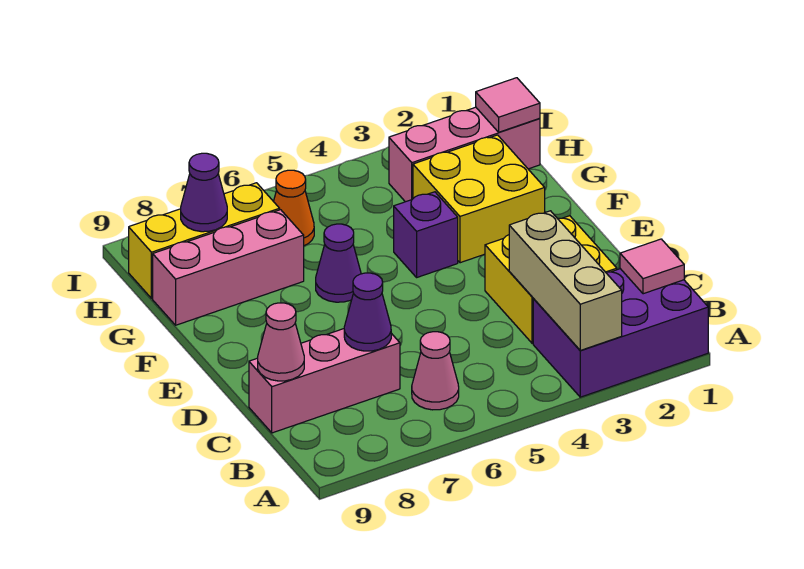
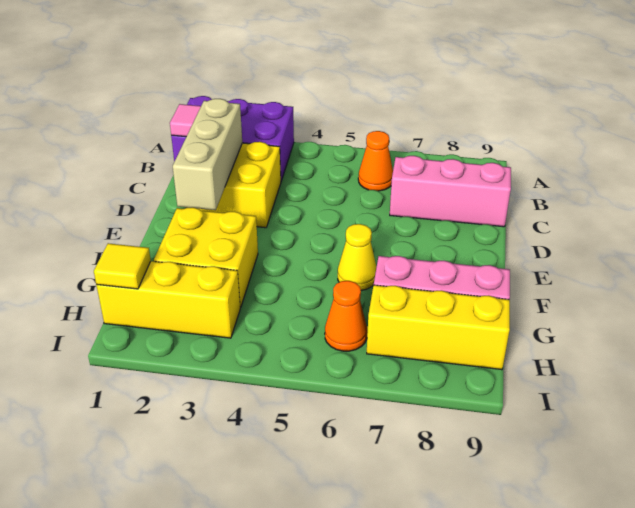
tan 1x3 brick [509,211,622,350] -> tan 1x3 brick moved to [173,99,242,210]
pink 1x1 cone [412,332,459,410] -> orange 1x1 cone [358,131,393,191]
purple 1x1 cone [344,273,391,351] -> none
pink 1x1 cone [258,303,304,381] -> none
purple 1x1 brick [394,192,458,277] -> none
purple 1x1 cone [316,224,361,302] -> yellow 1x1 cone [338,224,377,290]
pink 1x3 brick [389,107,540,202] -> yellow 1x3 brick [96,261,241,338]
pink 1x1 tile [476,78,540,132] -> yellow 1x1 tile [94,243,151,289]
purple 1x1 cone [181,153,227,232] -> none

